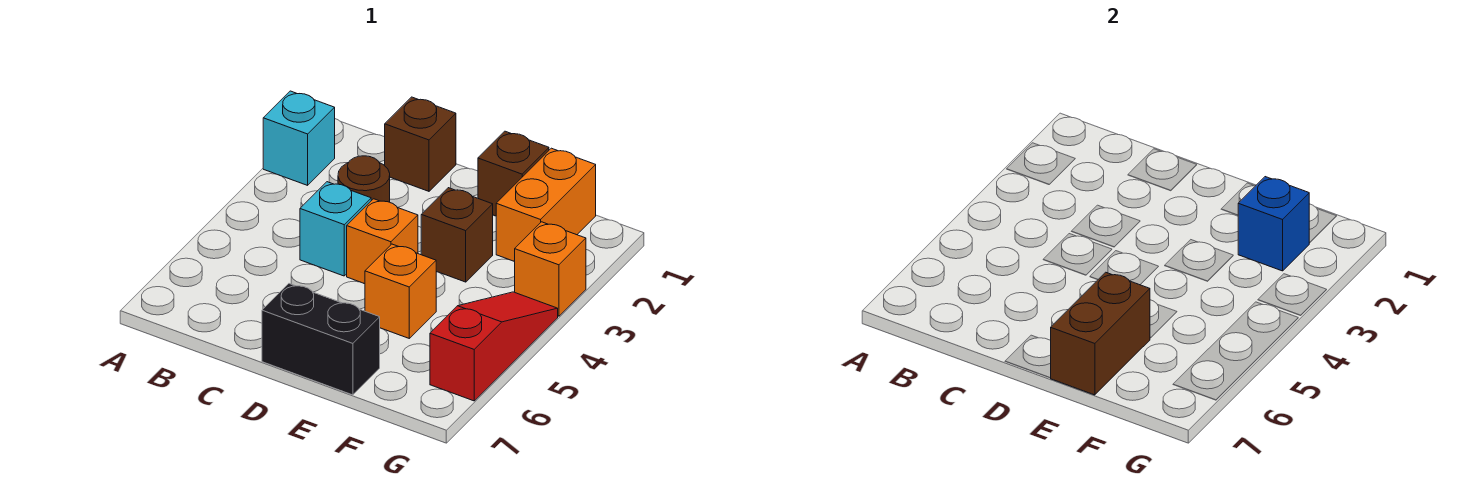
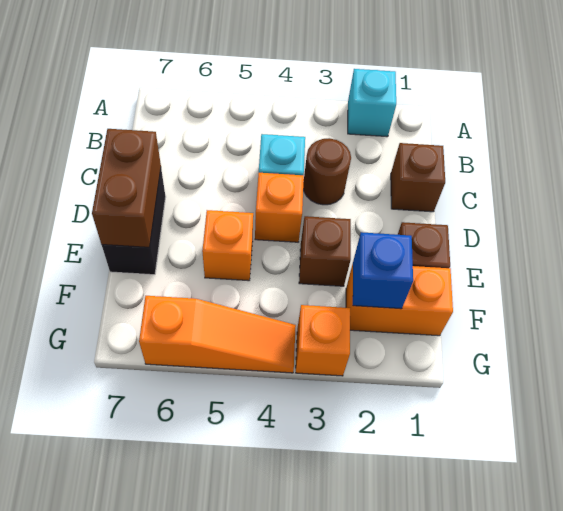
brown 1x2 brick [1051,272,1150,395] -> brown 1x2 brick turned to [92,129,161,247]
red 1x3 slope [430,292,558,401] -> orange 1x3 slope [139,296,296,373]

